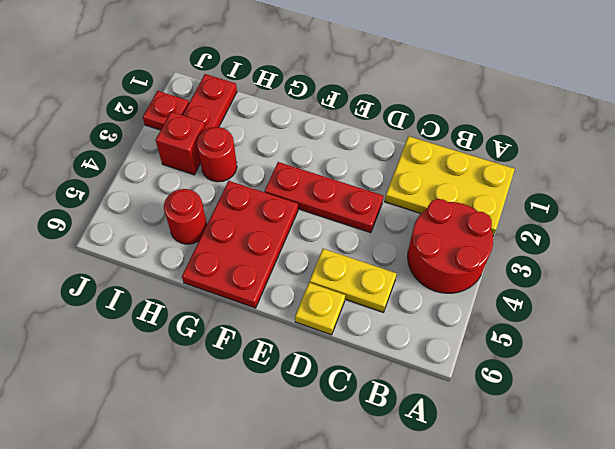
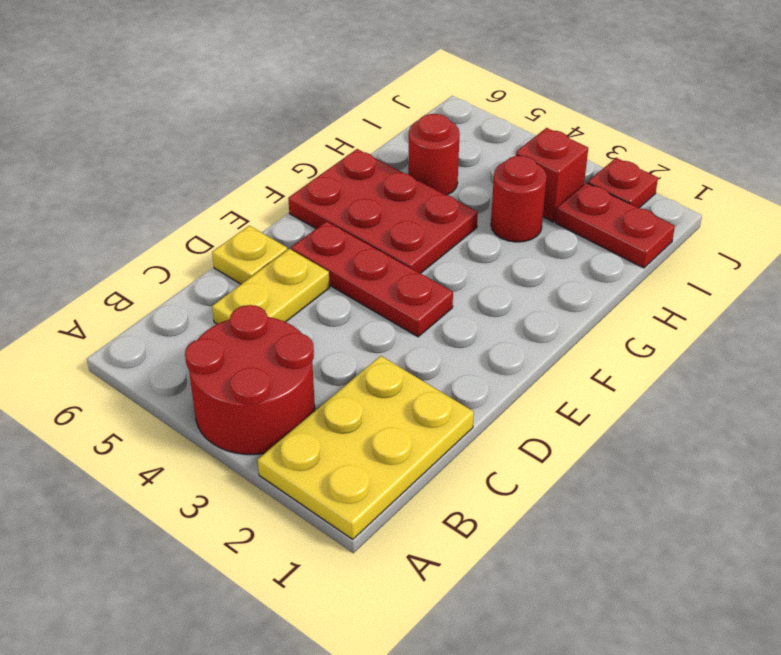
red 1x3 plate [265,162,383,233] -> red 1x3 plate turned to [291,221,453,337]

